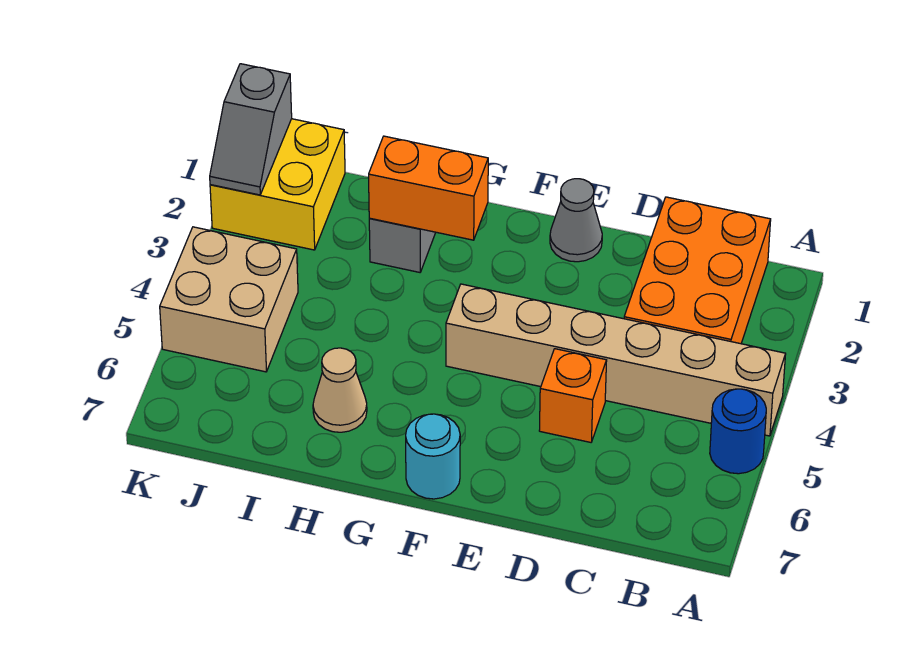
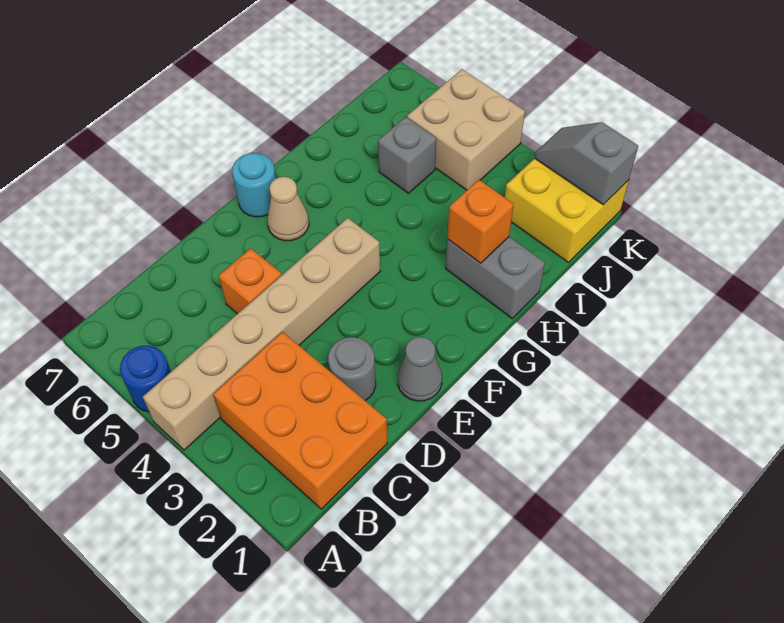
none -> grey 1x1 round brick [328,337,376,400]
orange 1x2 brick [369,136,488,240] -> orange 1x1 brick [447,180,514,263]
tan 1x1 cone [313,348,367,432] -> tan 1x1 cone moved to [267,177,309,241]
none -> grey 1x1 brick [378,117,436,193]

